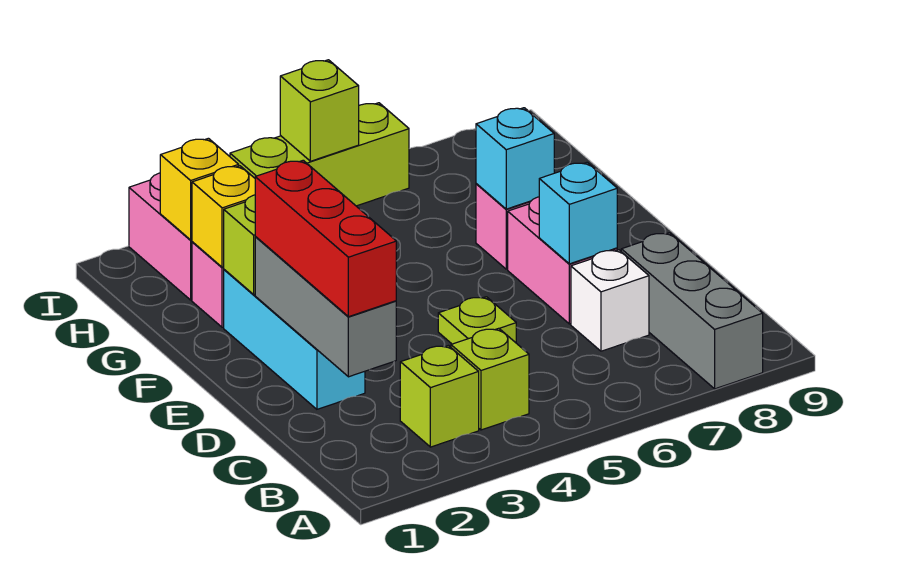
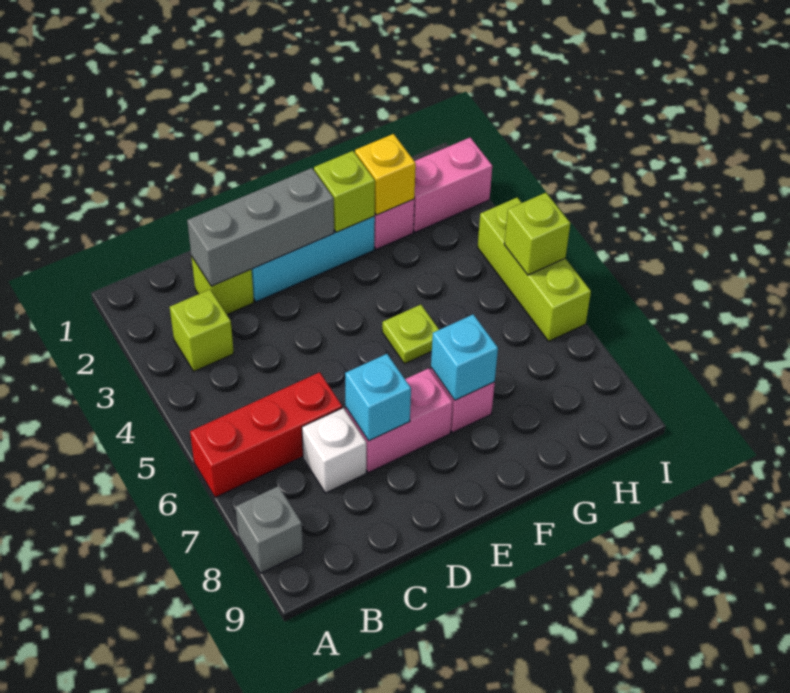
grey 1x3 brick [621,233,763,389] -> grey 1x1 brick [236,486,303,573]
lime 1x1 brick [451,328,529,430] -> lime 1x1 brick moved to [191,256,254,315]
red 1x3 brick [255,160,396,317] -> red 1x3 brick moved to [190,372,342,497]
lime 1x1 plate [438,297,516,344] -> lime 1x1 plate moved to [382,305,439,364]
yellow 1x1 brick [160,138,239,240] -> none

